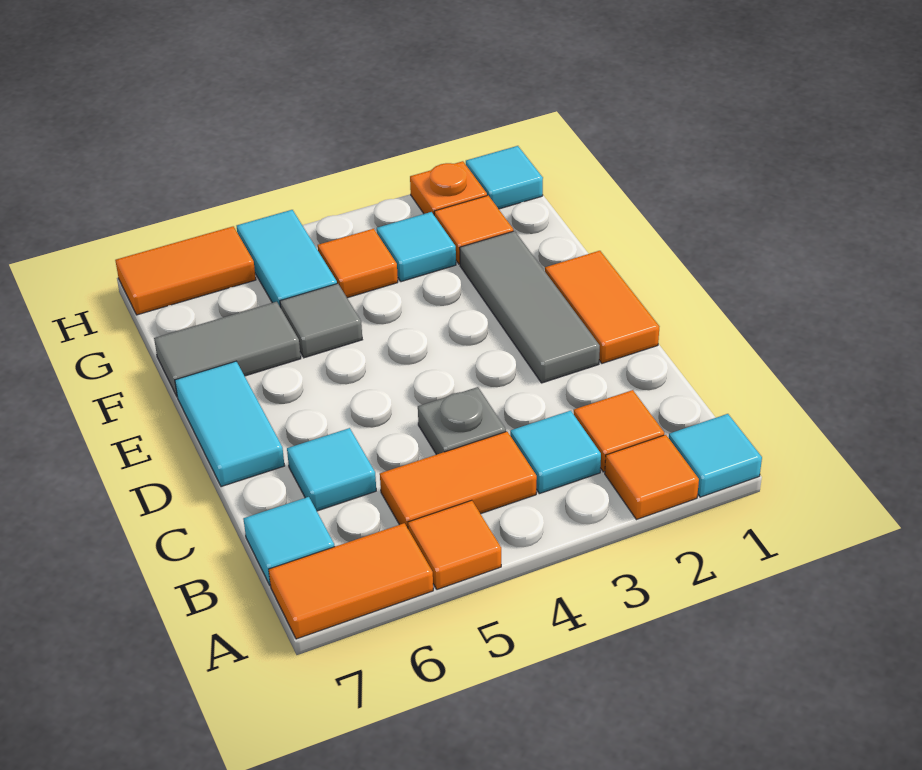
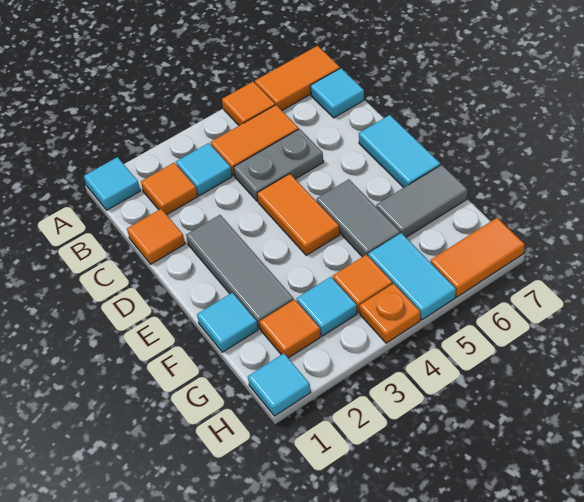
orange 1x1 tile [605,435,699,520] -> orange 1x1 tile moved to [127,209,185,264]
grey 1x1 plate [418,387,506,455] -> grey 1x2 plate [233,129,323,201]
cyan 1x1 tile [287,428,376,511] -> cyan 1x1 tile moved to [197,293,258,352]
orange 1x2 tile [545,251,660,363] -> orange 1x2 tile moved to [257,174,339,255]
grey 1x1 tile [280,284,362,358] -> grey 1x2 tile [316,179,400,257]
orange 1x1 plate [410,161,487,215] -> orange 1x1 plate moved to [360,283,420,343]

